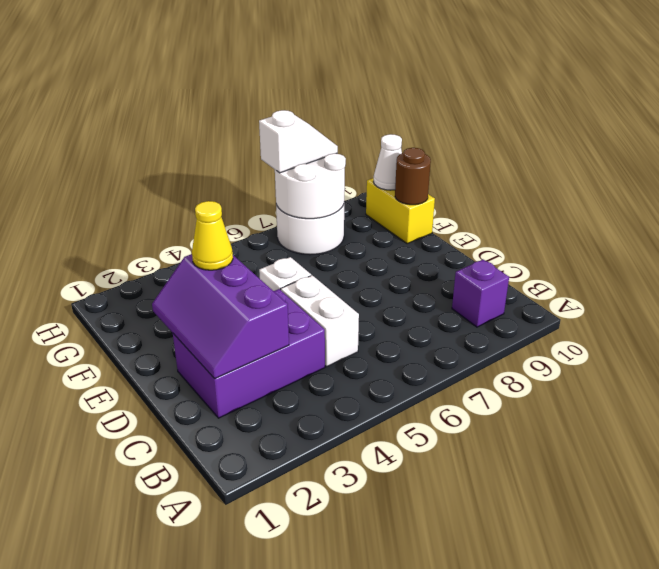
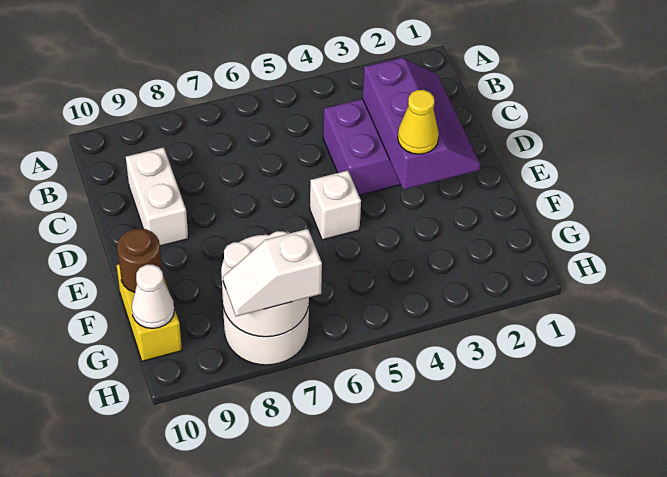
purple 1x1 brick [452,260,509,327] -> none
white 1x2 brick [281,275,359,367] -> white 1x2 brick moved to [126,147,188,246]

